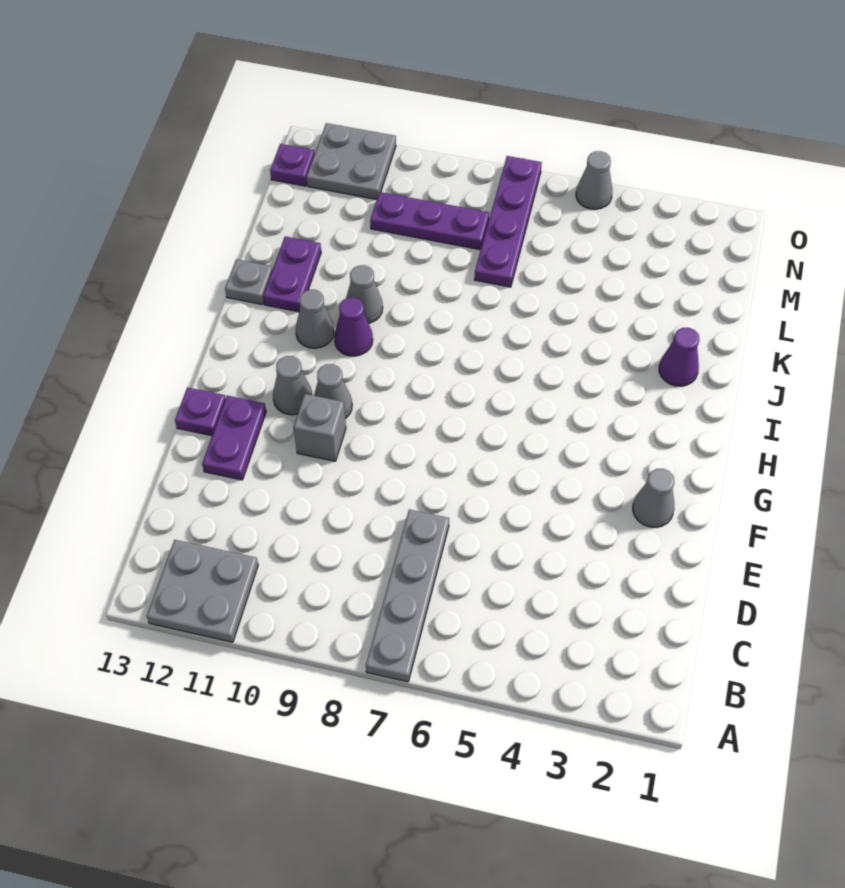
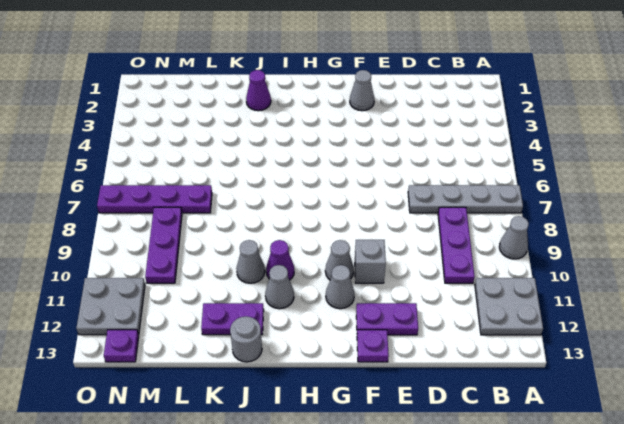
none -> purple 1x3 plate [438,207,475,283]
grey 1x1 plate [225,259,272,305] -> grey 1x1 round brick [230,316,262,362]
grey 1x1 cone [576,151,612,209] -> grey 1x1 cone moved to [499,216,529,259]

